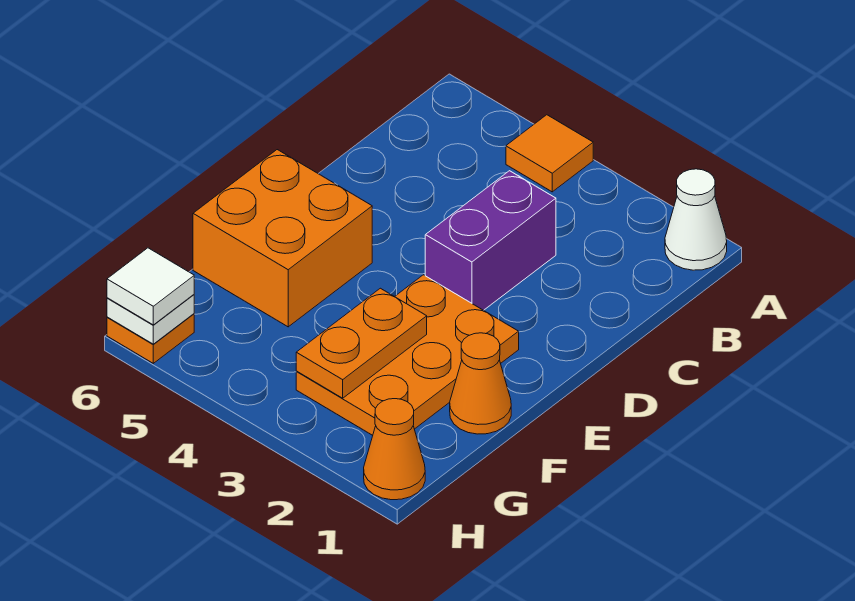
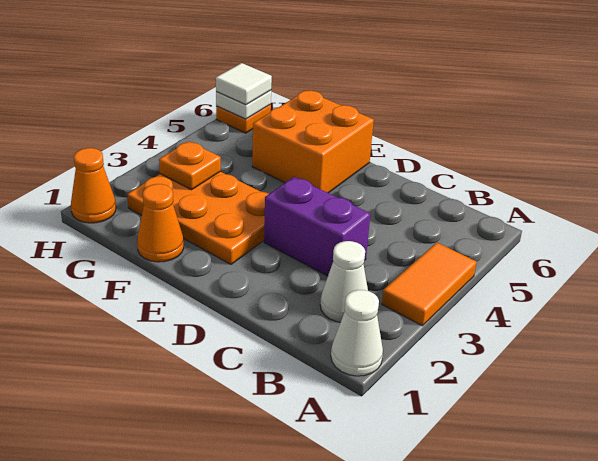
orange 1x1 tile [506,115,593,192] -> orange 1x2 tile [382,243,477,326]
none -> white 1x1 cone [320,241,368,322]
orange 1x2 plate [296,288,427,398] -> orange 1x1 plate [159,141,221,190]

